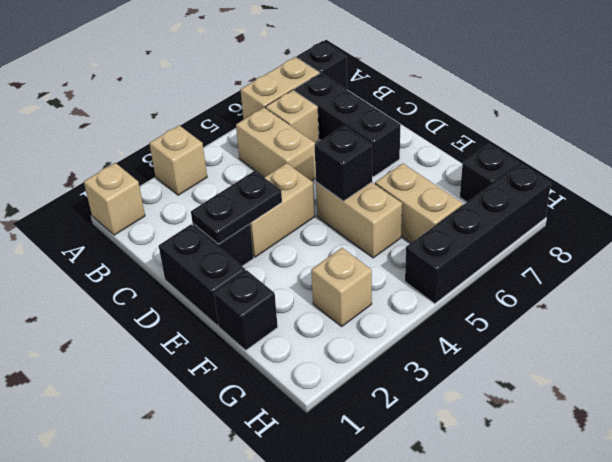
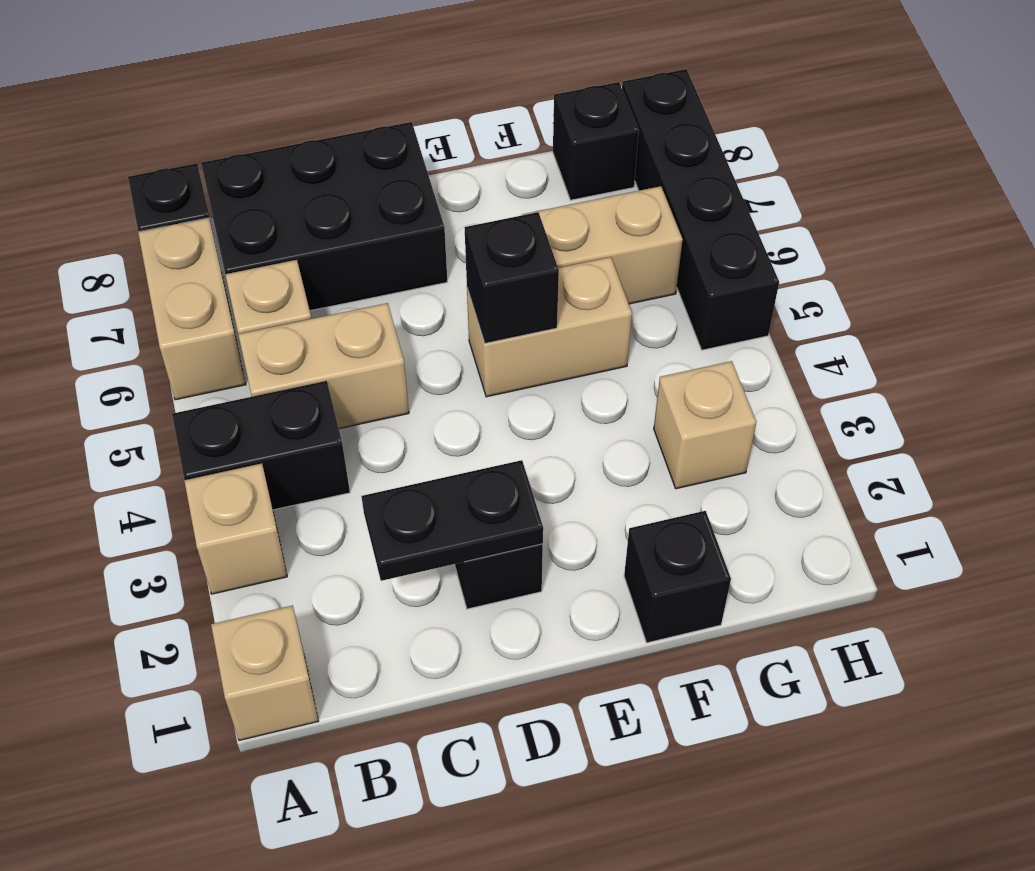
black 1x3 brick [294,73,401,177] -> black 2x3 brick [201,122,447,311]
black 1x2 brick [159,225,245,325] -> black 1x2 brick moved to [172,381,350,510]
black 1x2 plate [191,171,282,244] -> black 1x2 plate turned to [361,460,543,581]
tan 1x2 brick [250,163,315,257] -> none

